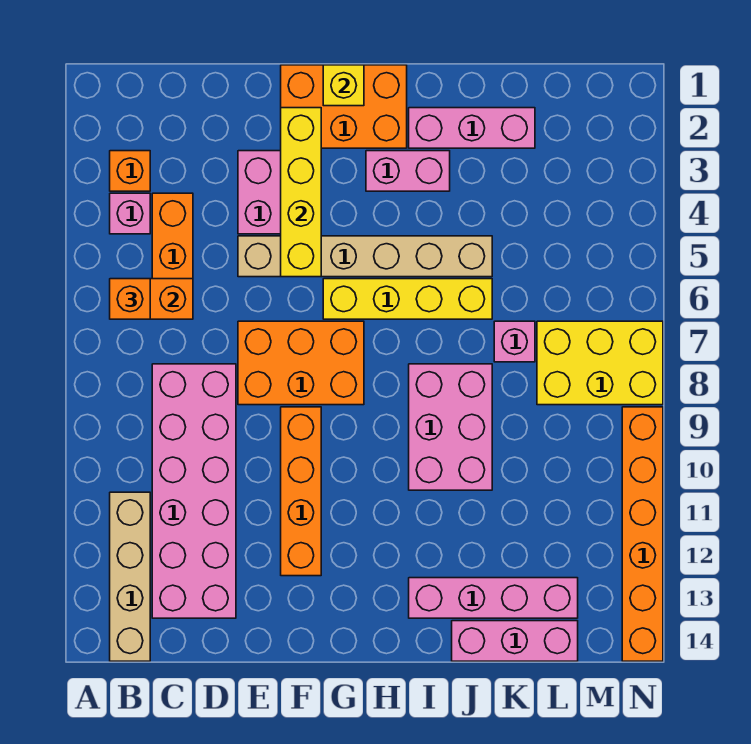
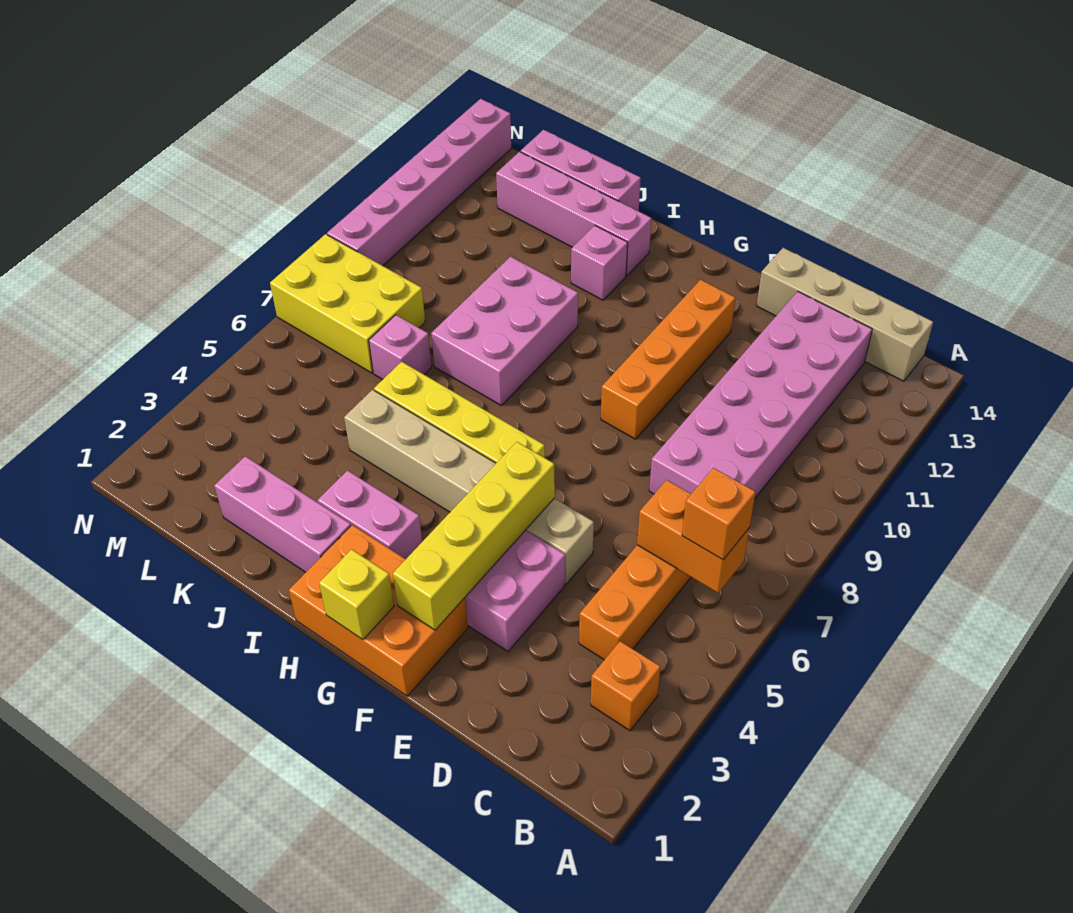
pink 1x1 brick [110,193,150,234] -> pink 1x1 brick moved to [571,226,628,300]
tan 1x4 brick [110,492,150,661] -> tan 1x4 brick turned to [757,248,933,381]
orange 2x3 brick [238,321,364,405] -> none
orange 1x6 brick [622,407,663,661] -> pink 1x6 brick [327,99,511,266]

